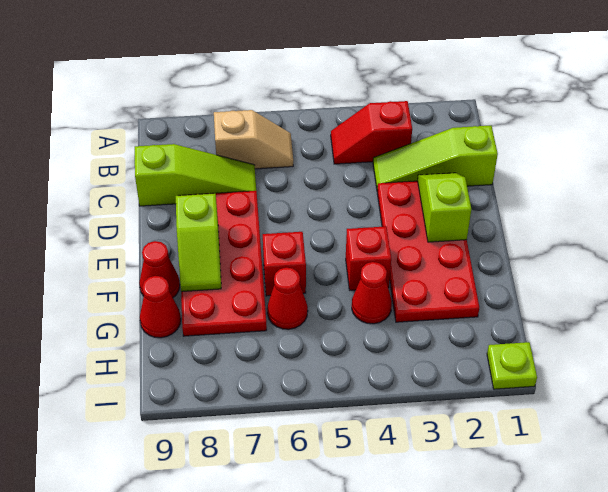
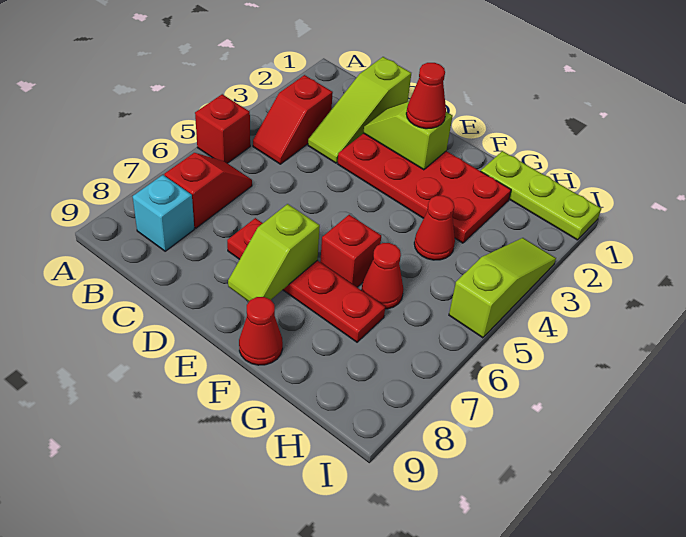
tan 1x2 slope [214,110,293,169] -> red 1x2 slope [164,153,252,228]
none -> cyan 1x1 brick [133,175,194,251]
lime 1x3 slope [135,144,256,206] -> lime 1x3 slope moved to [449,238,556,338]
red 2x4 plate [179,191,267,336] -> red 1x4 plate [227,218,385,342]
lime 1x2 slope [176,193,221,292] -> lime 1x2 slope turned to [228,204,320,301]
red 1x1 brick [346,226,391,290] -> red 1x1 brick moved to [195,94,250,163]
red 1x1 cone [140,276,181,338] -> red 1x1 cone moved to [406,63,446,129]
lime 1x1 plate [487,342,537,389] -> lime 1x3 plate [481,151,601,240]

